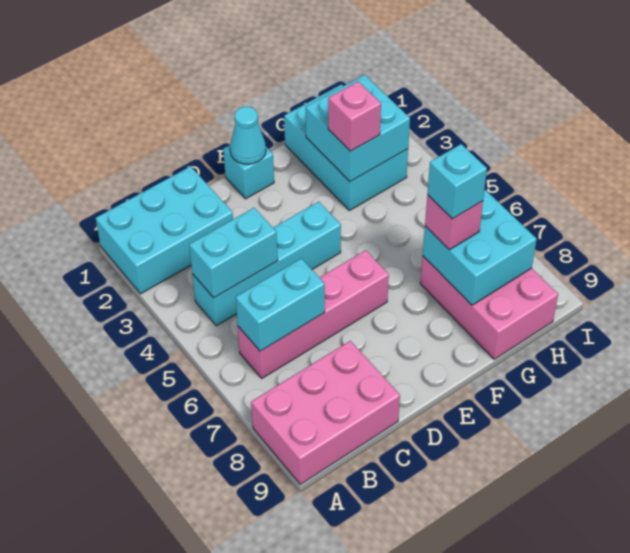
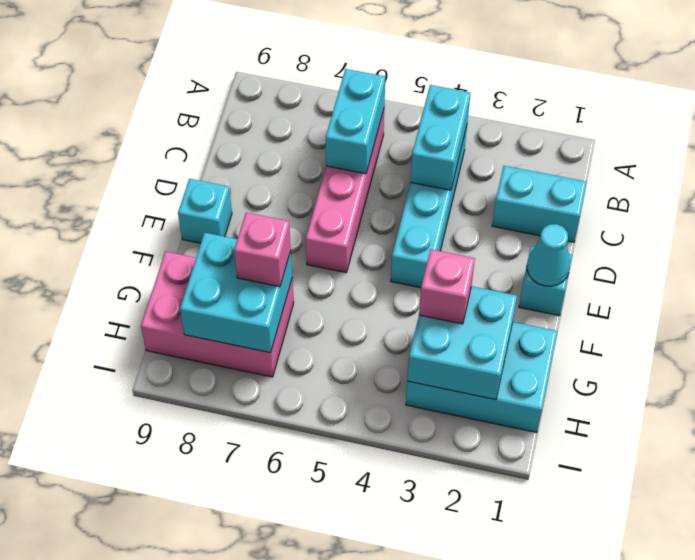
cyan 2x3 brick [96,166,233,294] -> cyan 1x2 brick [492,166,587,242]
pink 2x3 brick [251,341,400,484] -> none
cyan 1x1 brick [427,144,487,219] -> cyan 1x1 brick moved to [178,179,232,243]

